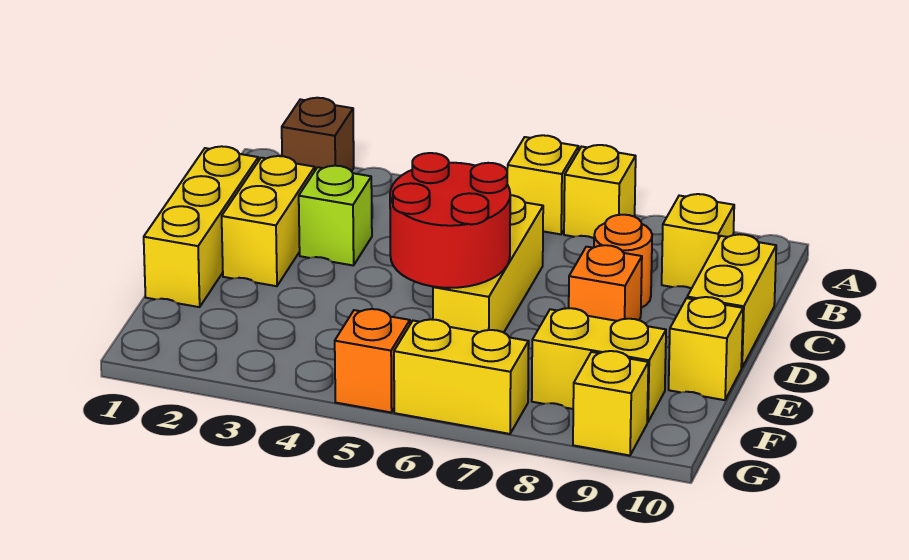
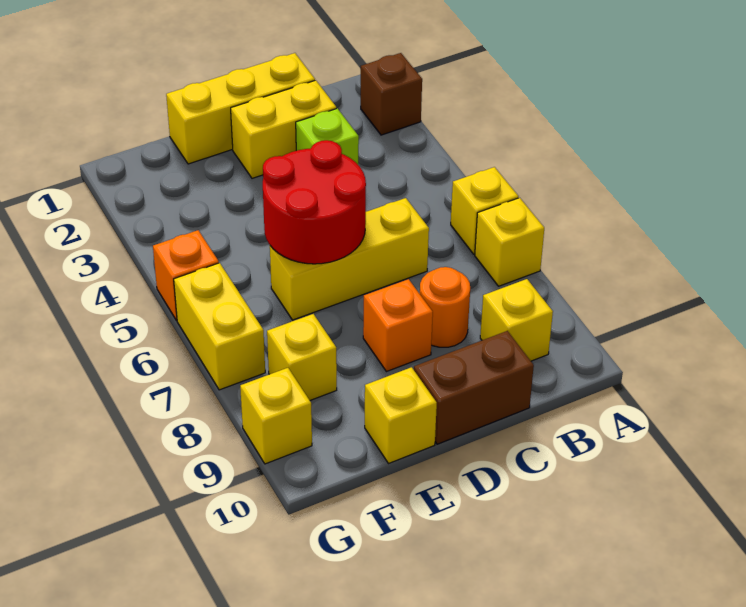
yellow 1x2 brick [687,234,776,368] -> brown 1x2 brick [414,331,534,444]
yellow 1x2 brick [532,308,666,422] -> yellow 1x1 brick [267,314,337,400]

